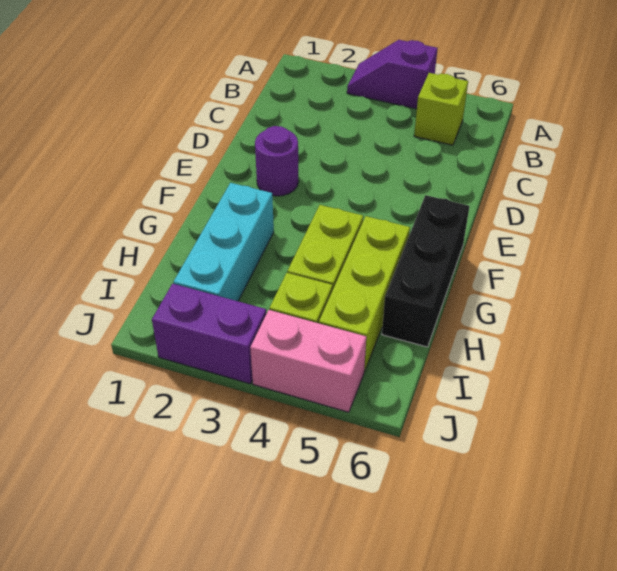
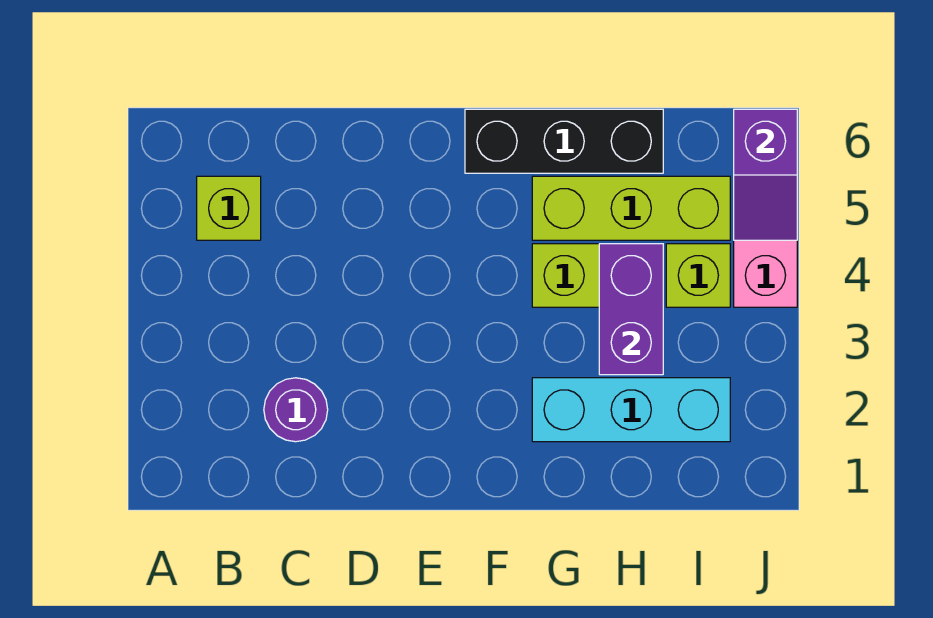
purple 1x2 slope [347,40,438,109] -> purple 1x2 slope moved to [734,109,797,240]
purple 1x1 round brick [255,126,299,196] -> purple 1x1 round brick moved to [264,378,328,442]
purple 1x2 brick [152,284,266,384] -> purple 1x2 brick moved to [599,244,663,375]

